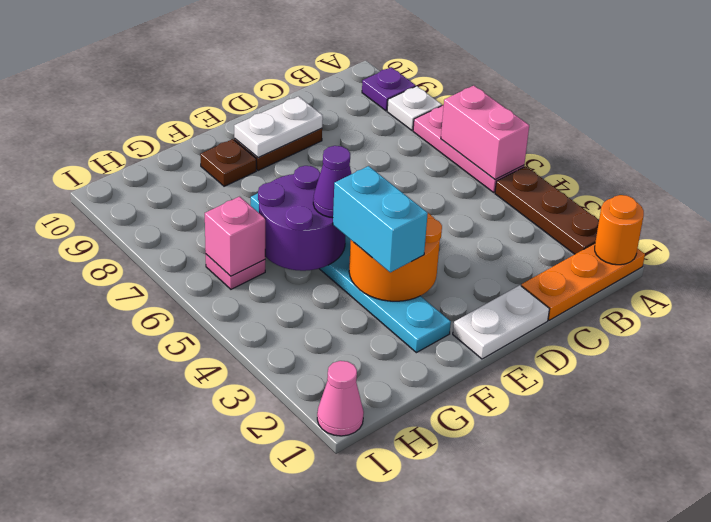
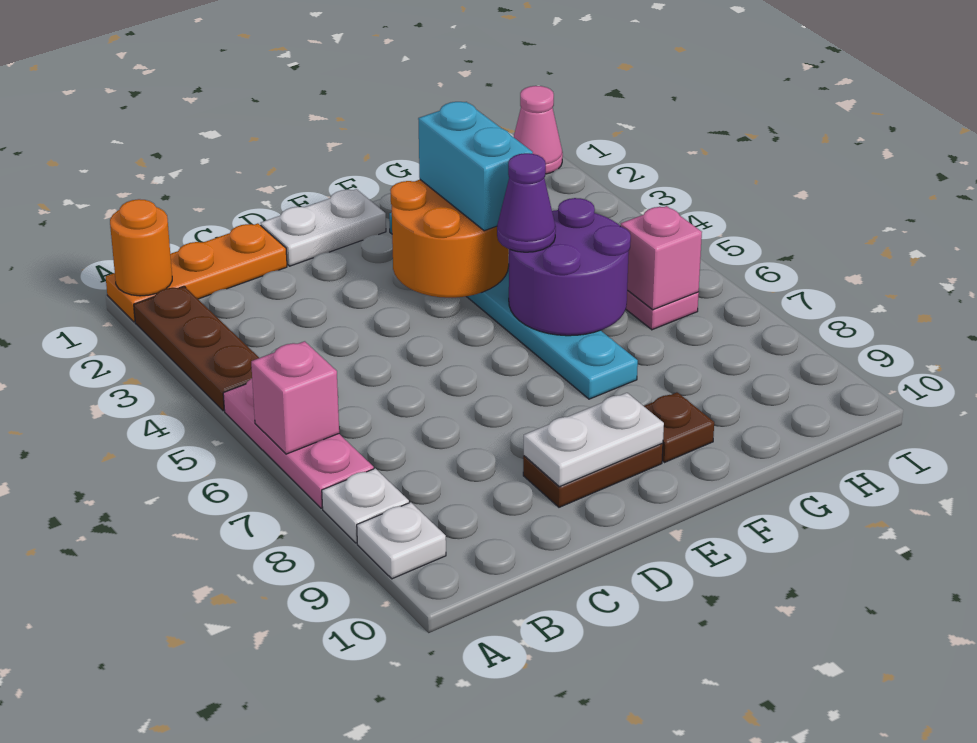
pink 1x2 brick [441,86,529,180] -> pink 1x1 brick [251,341,339,454]
purple 1x1 plate [362,67,416,111] -> white 1x1 plate [357,502,446,579]

